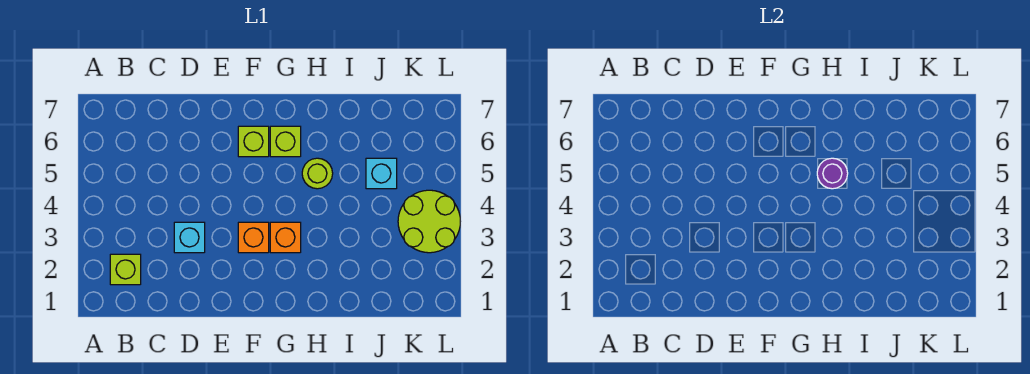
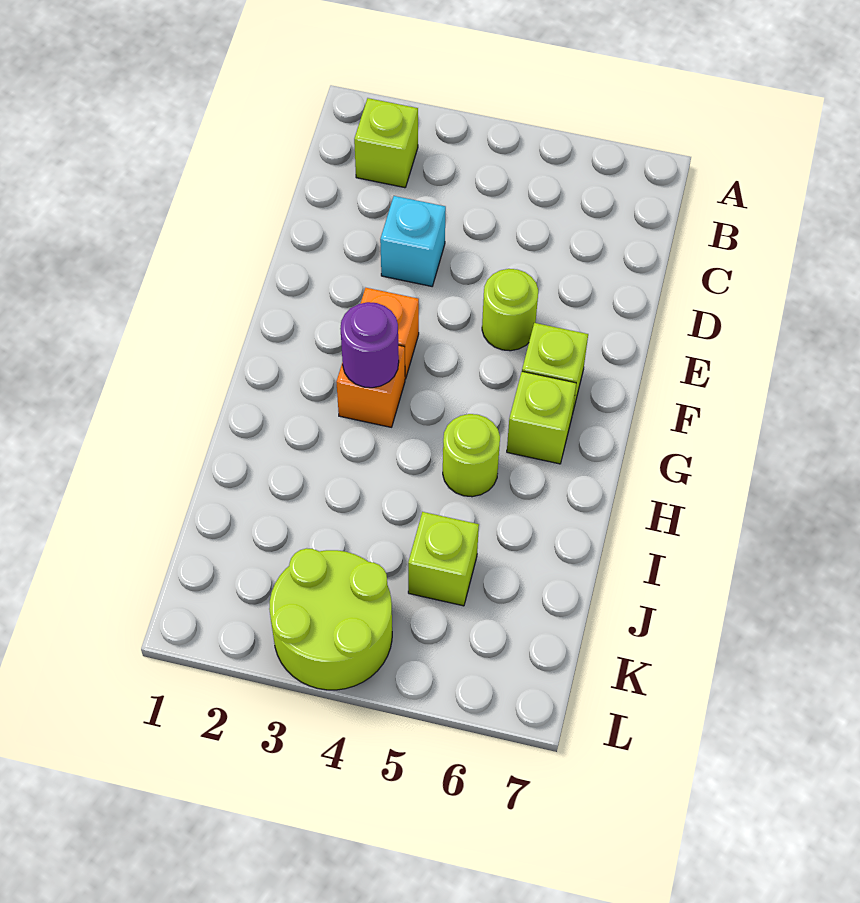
none -> lime 1x1 round brick [482,269,538,351]
purple 1x1 round brick [817,158,848,189] -> purple 1x1 round brick moved to [340,302,399,388]
cyan 1x1 brick [366,158,397,189] -> lime 1x1 brick [408,512,479,606]

